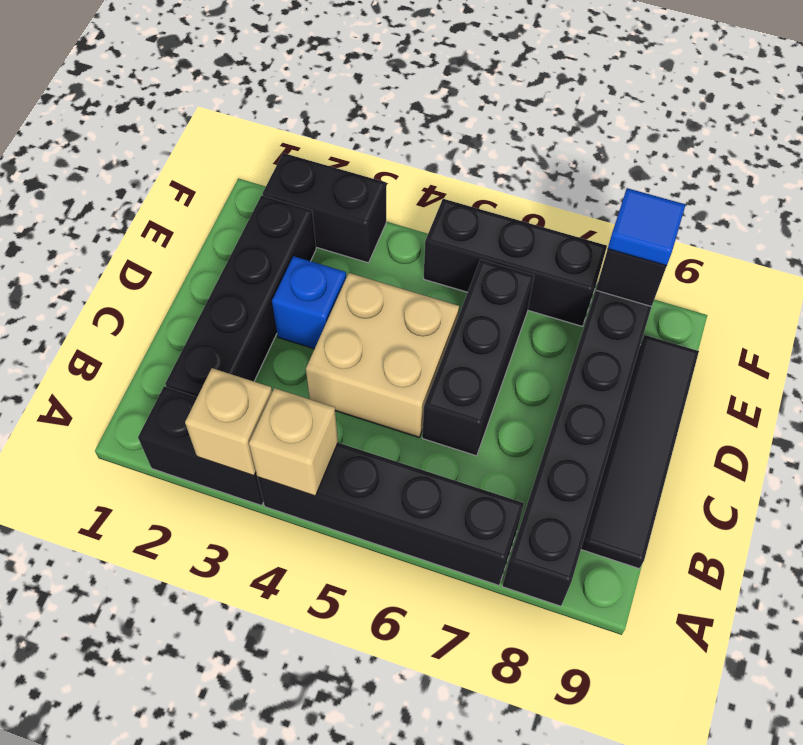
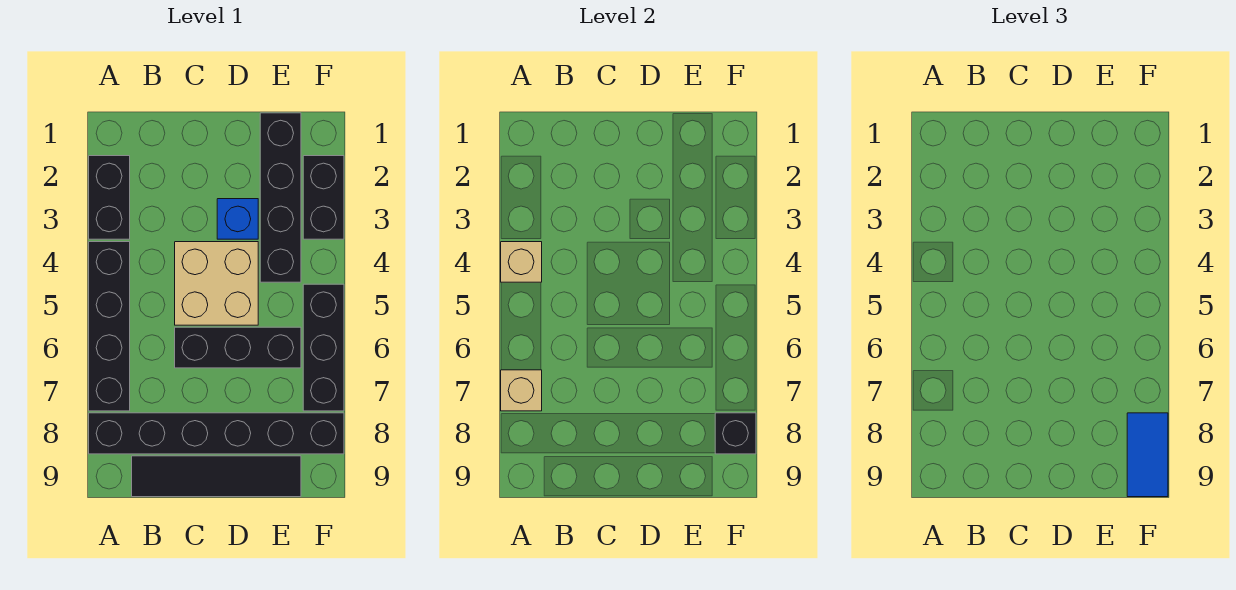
tan 1x1 brick [185,368,272,476] -> tan 1x1 brick moved to [501,370,542,411]
black 1x4 brick [165,195,316,397] -> black 1x4 brick turned to [260,113,301,282]
blue 1x1 tile [608,188,685,266] -> blue 1x2 tile [1127,413,1168,497]

